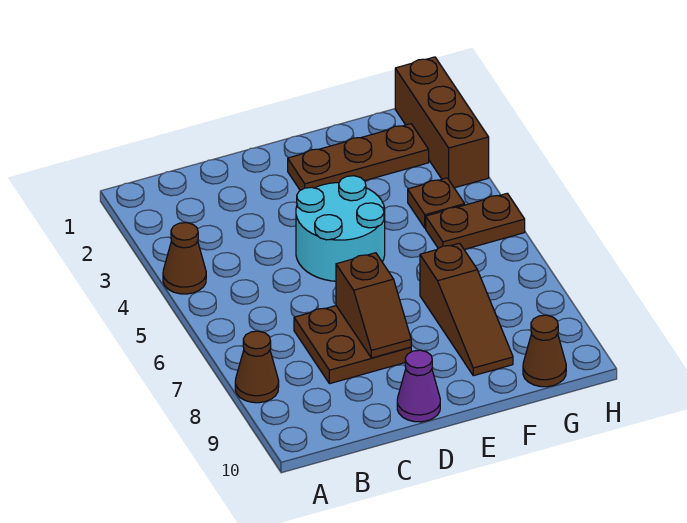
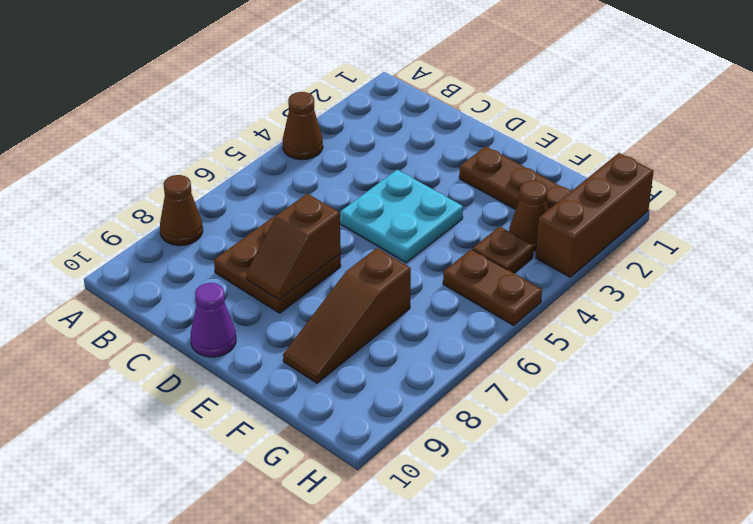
cyan 2x2 round brick [296,176,385,281] -> cyan 2x2 plate [340,170,463,263]
brown 1x1 cone [523,315,566,387] -> brown 1x1 cone moved to [509,180,548,251]

